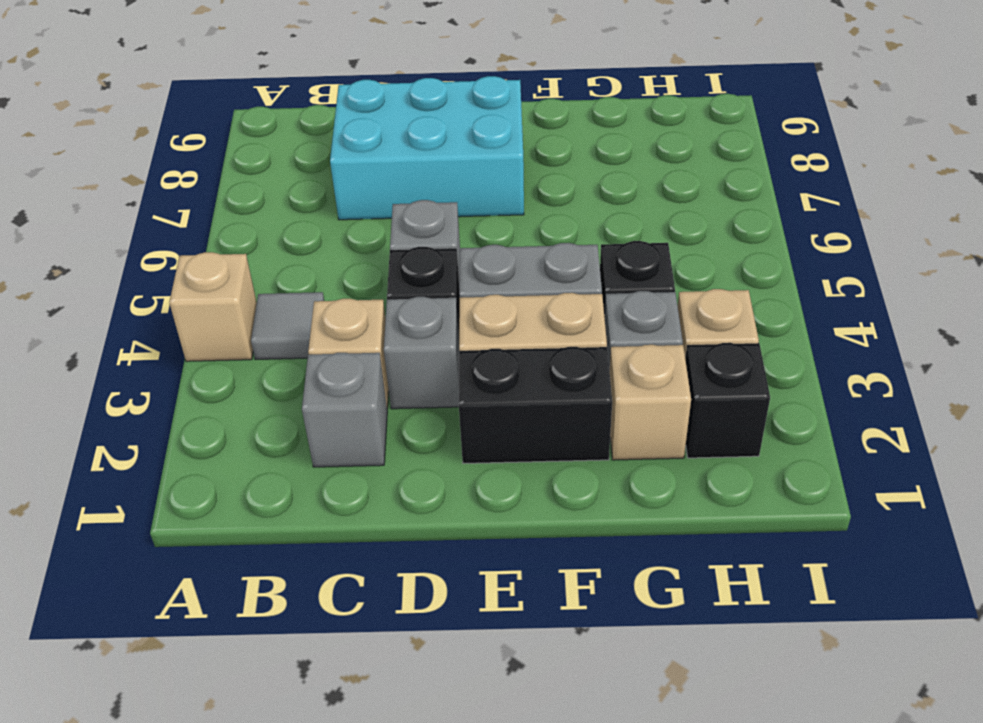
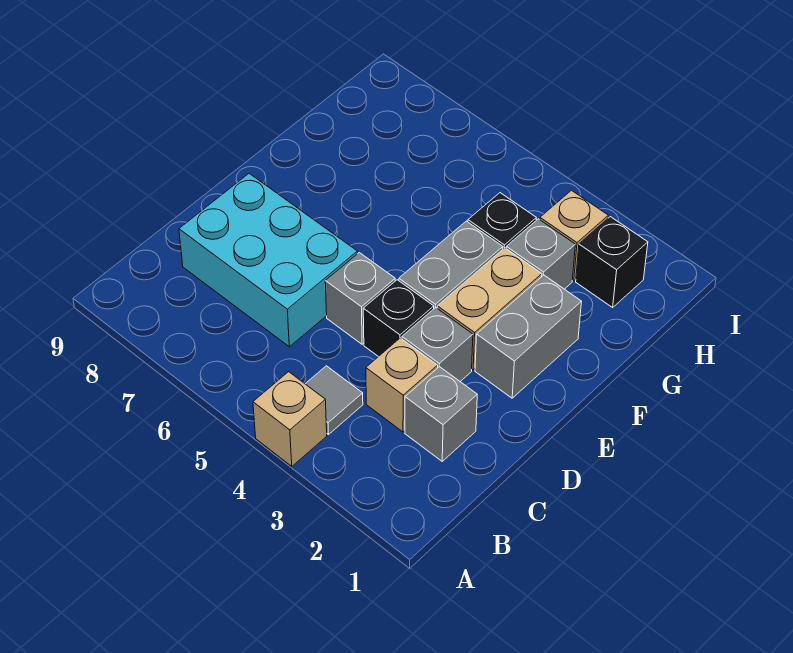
cyan 2x3 brick [330,76,524,220] -> cyan 2x3 brick turned to [179,173,357,347]
black 1x2 brick [459,347,612,463] -> grey 1x2 brick [475,275,582,398]
tan 1x1 brick [610,345,691,460] -> none

